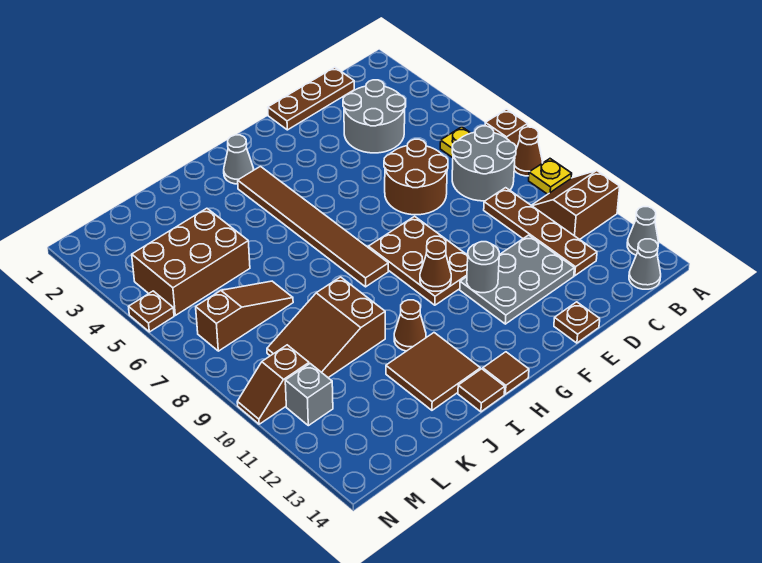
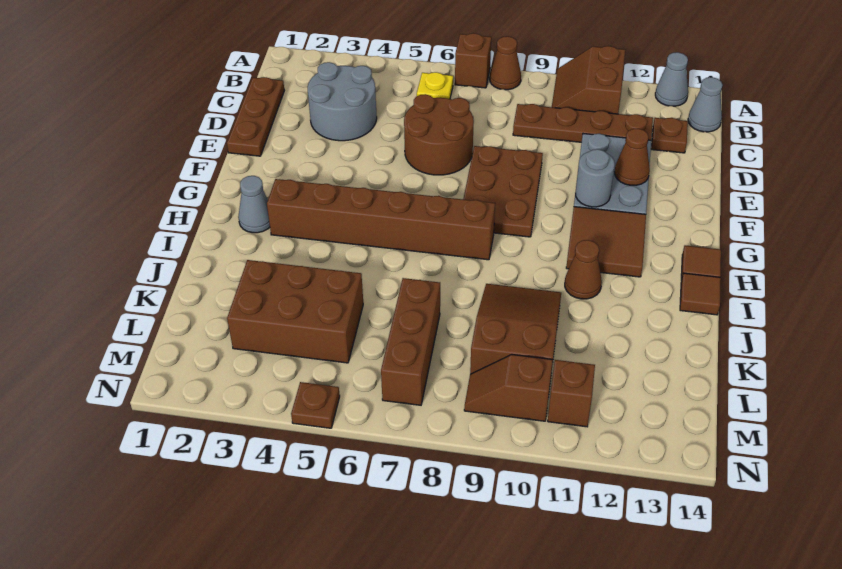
yellow 1x1 plate [529,159,572,194] -> none
grey 2x2 round brick [452,126,516,201] -> none
brown 1x1 plate [554,302,600,343] -> brown 1x1 plate moved to [652,118,688,153]
brown 2x3 plate [368,216,468,305] -> brown 2x3 plate turned to [463,146,543,237]
brown 1x1 cone [420,240,451,291] -> brown 1x1 cone moved to [615,129,650,185]
brown 1x6 tile [238,166,388,287] -> brown 1x6 brick [267,179,495,260]
brown 2x2 tile [386,333,480,410] -> brown 2x2 tile moved to [566,207,646,277]
brown 2x3 slope [267,277,385,378] -> brown 2x3 slope turned to [470,284,561,374]
brown 2x3 brick [132,208,250,315] -> brown 2x3 brick turned to [227,260,363,363]
brown 1x3 slope [196,281,293,351] -> brown 1x3 brick [381,278,440,405]
brown 1x2 slope [237,345,309,424] -> brown 1x2 slope turned to [464,355,553,421]
grey 1x1 brick [285,364,333,426] -> brown 1x1 brick [548,360,595,427]

